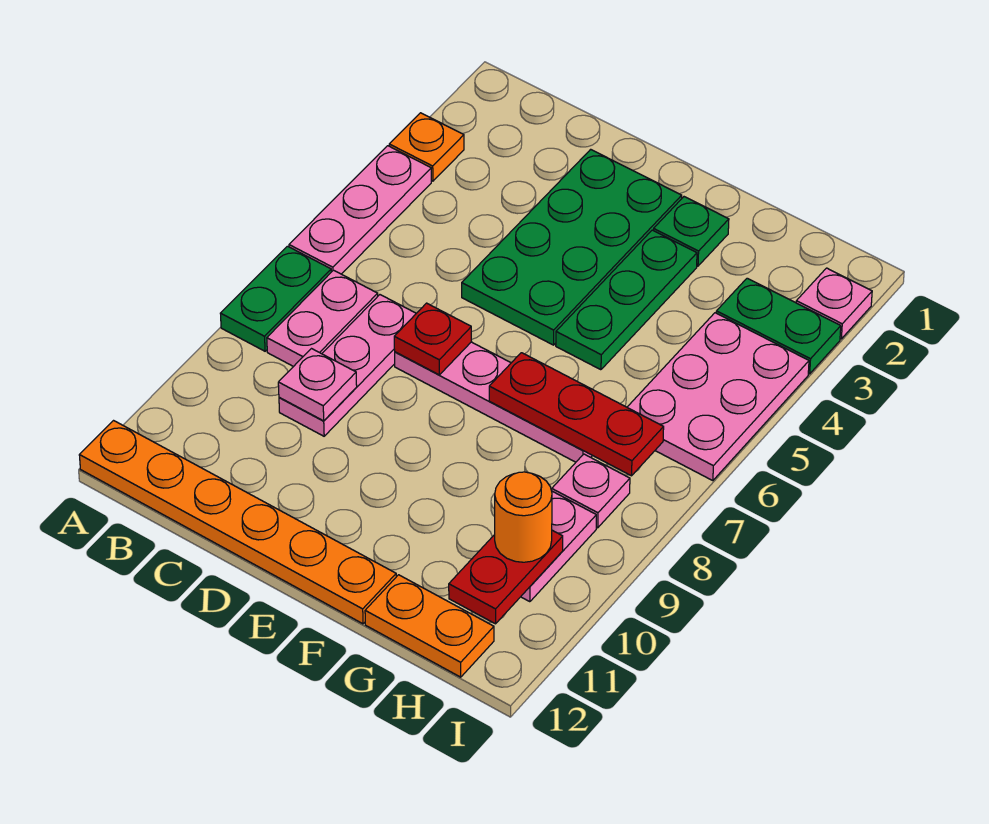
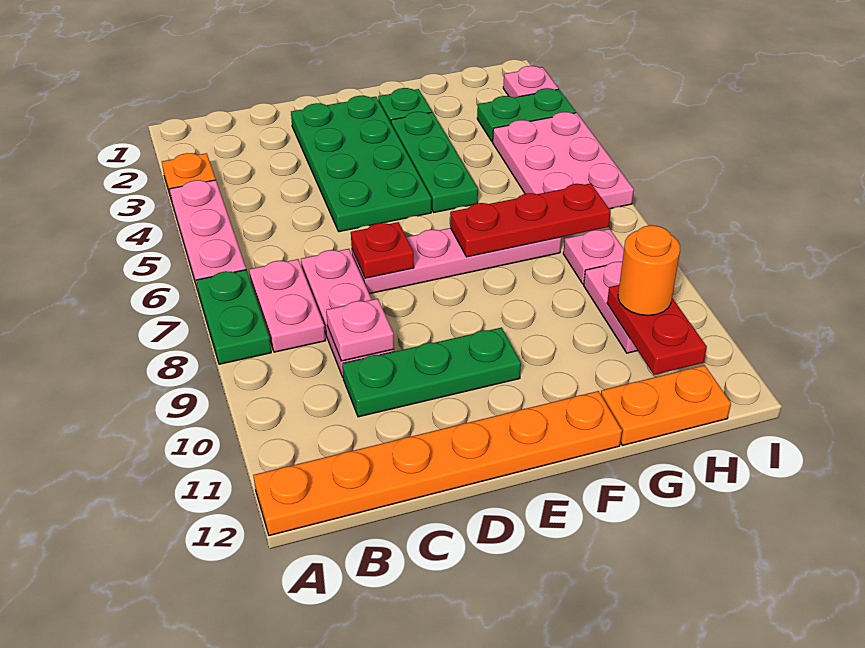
none -> green 1x3 plate [342,327,521,417]

